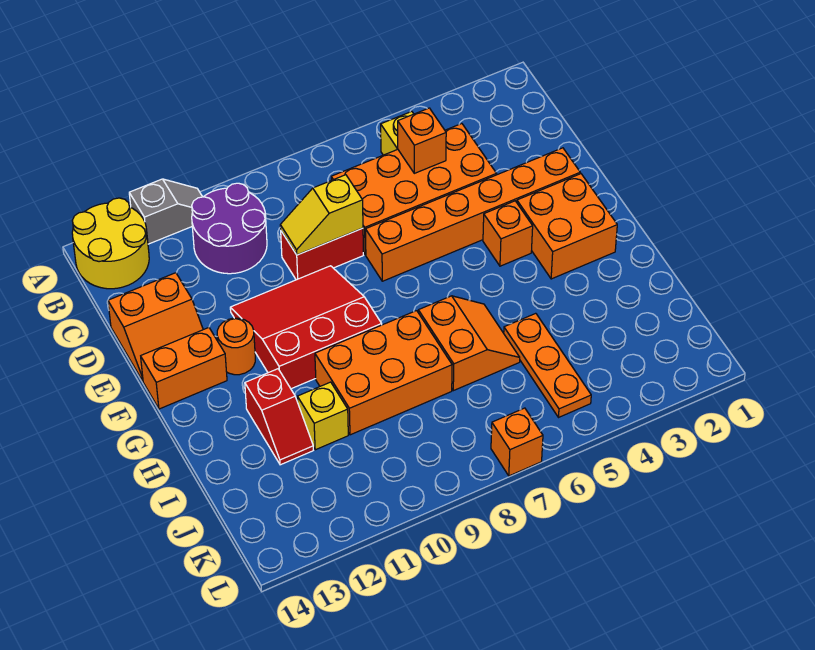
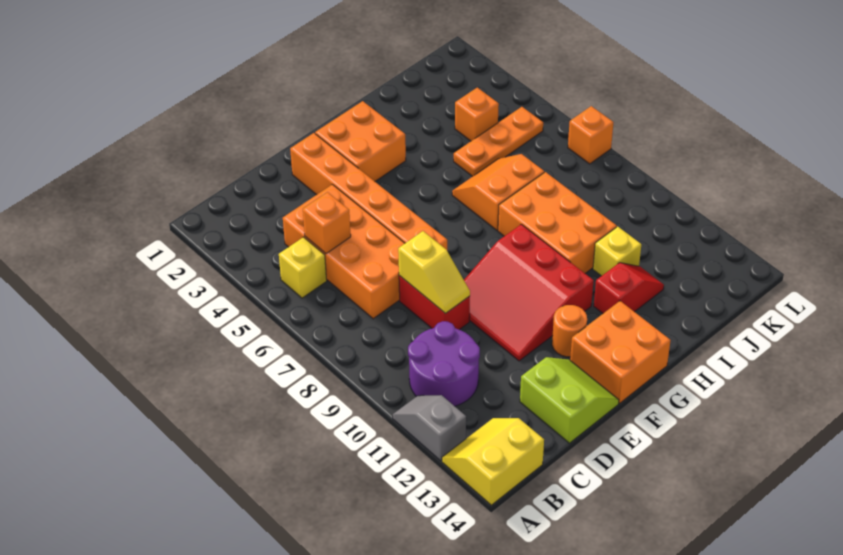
yellow 2x2 round brick [72,198,149,289] -> yellow 2x2 slope [442,418,544,505]
orange 2x2 slope [108,273,203,381] -> lime 2x2 slope [520,357,619,443]
orange 1x1 brick [483,201,533,266] -> orange 1x1 brick moved to [455,88,499,141]
orange 1x2 brick [141,328,227,409] -> orange 2x2 brick [570,301,671,403]

